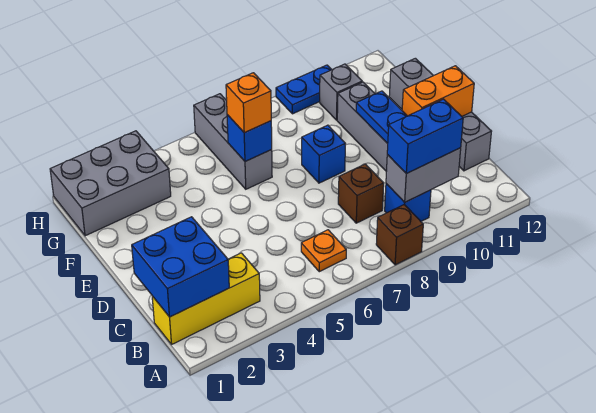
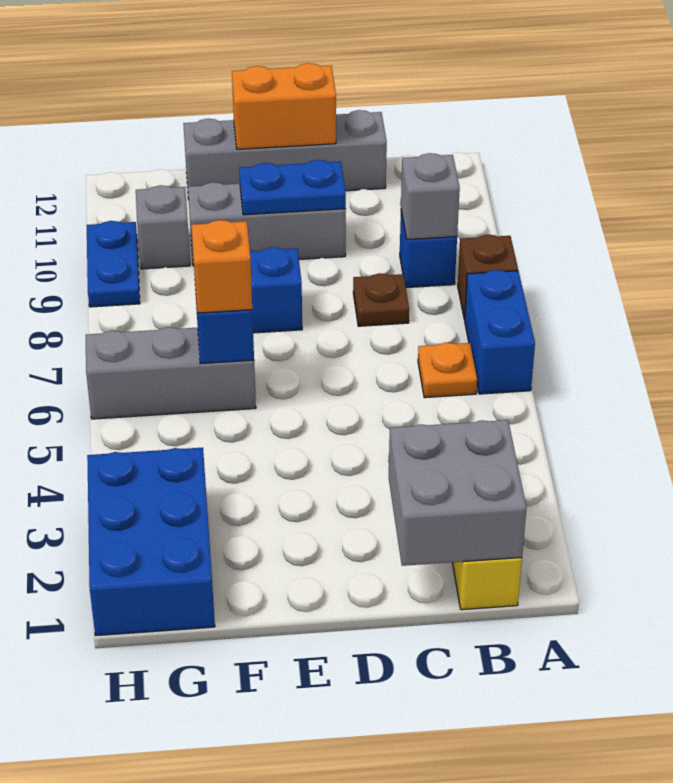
blue 2x2 brick [132,217,229,317] -> grey 2x2 brick [389,420,526,566]
grey 1x2 brick [386,148,461,202] -> grey 1x1 brick [401,153,460,240]
blue 1x2 brick [387,99,463,174] -> blue 1x2 brick moved to [464,270,535,394]
brown 1x1 brick [338,164,384,223] -> brown 1x1 plate [353,273,409,326]
orange 1x2 brick [402,66,474,116] -> orange 1x2 brick turned to [232,63,336,149]
grey 2x3 brick [50,131,171,236] -> blue 2x3 brick [87,448,215,636]

